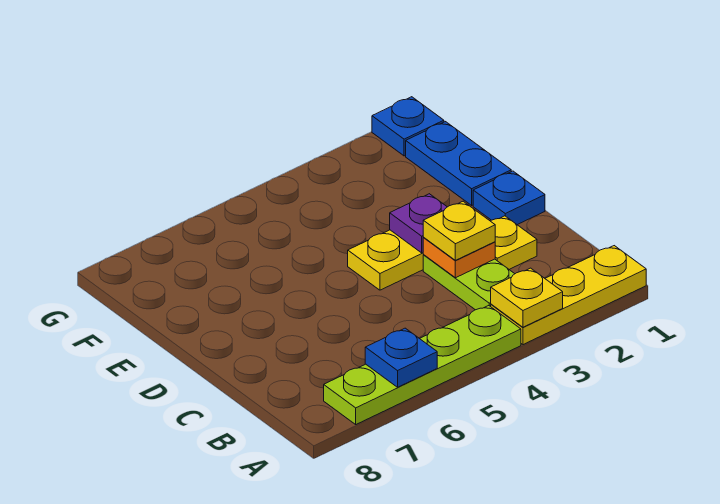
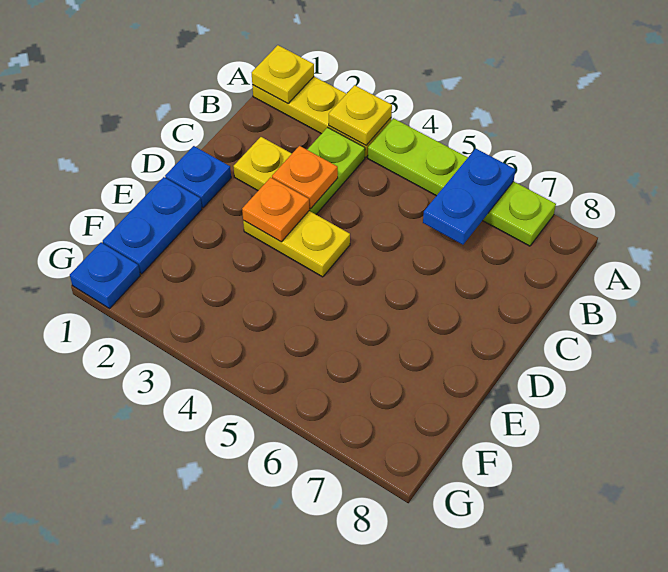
blue 1x1 plate [365,328,437,387] -> blue 1x2 plate [423,149,516,245]
yellow 1x1 plate [423,201,495,260] -> yellow 1x1 plate moved to [252,45,314,104]
purple 1x1 plate [390,194,447,253] -> orange 1x1 plate [242,178,310,242]

